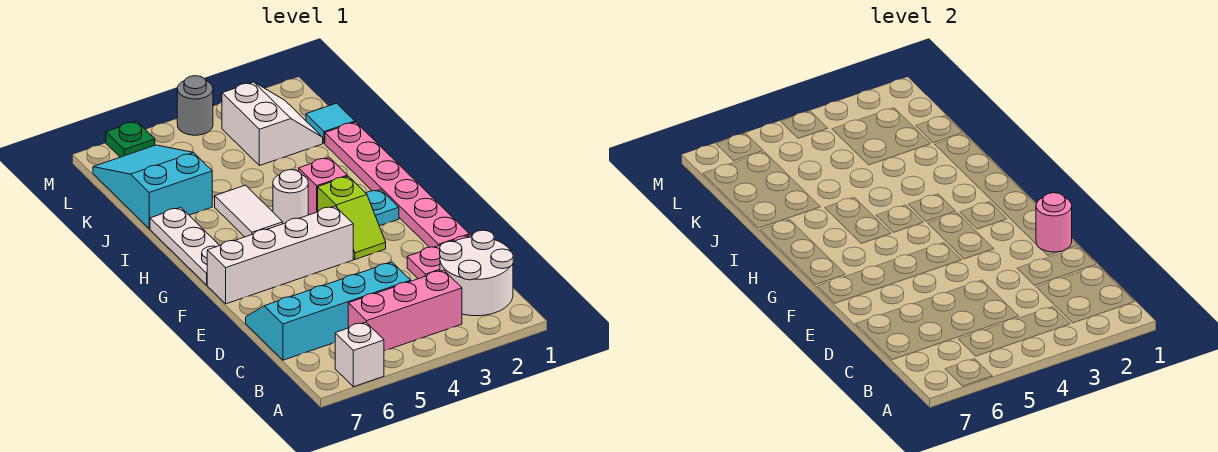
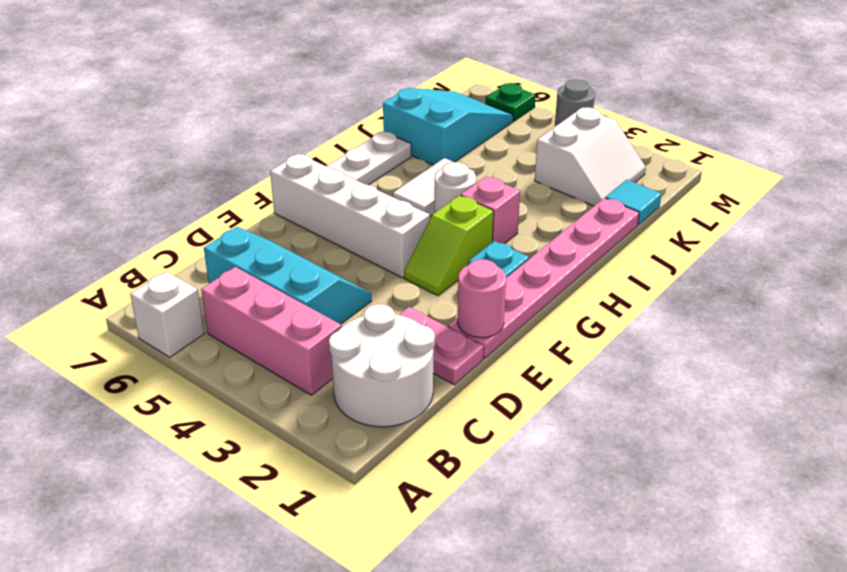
cyan 2x4 slope [246,262,411,360] -> cyan 2x3 slope [204,227,371,324]

